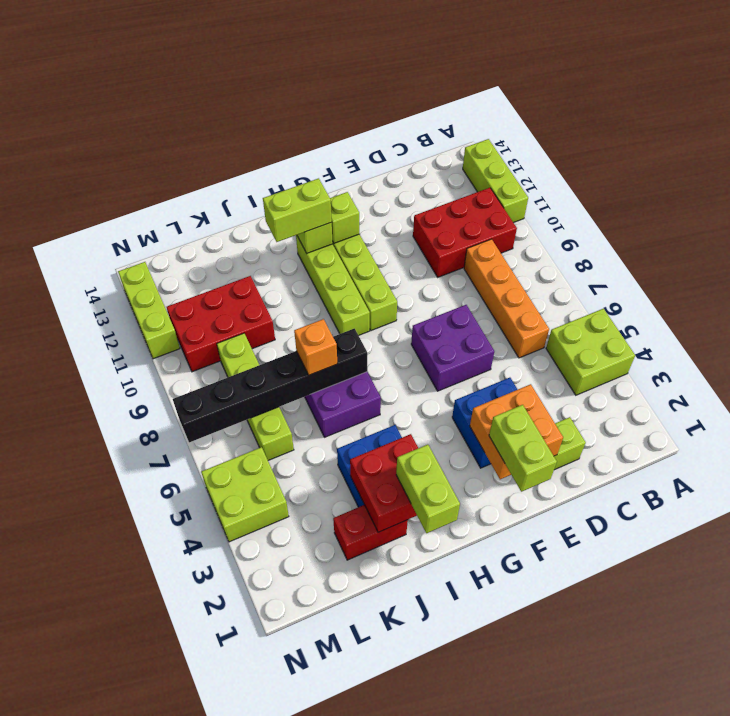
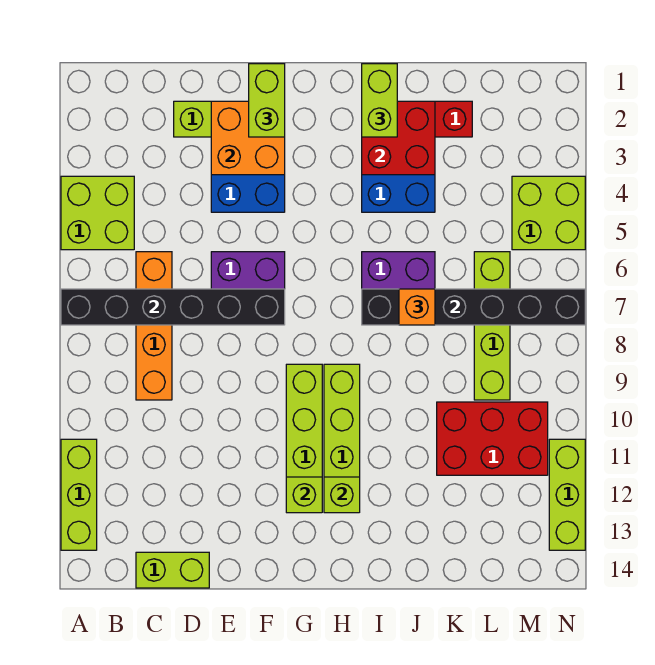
none -> black 1x6 brick [61,289,285,325]
red 2x3 brick [413,188,517,277] -> none
lime 1x2 brick [263,178,332,242] -> lime 1x2 brick moved to [136,552,209,588]

